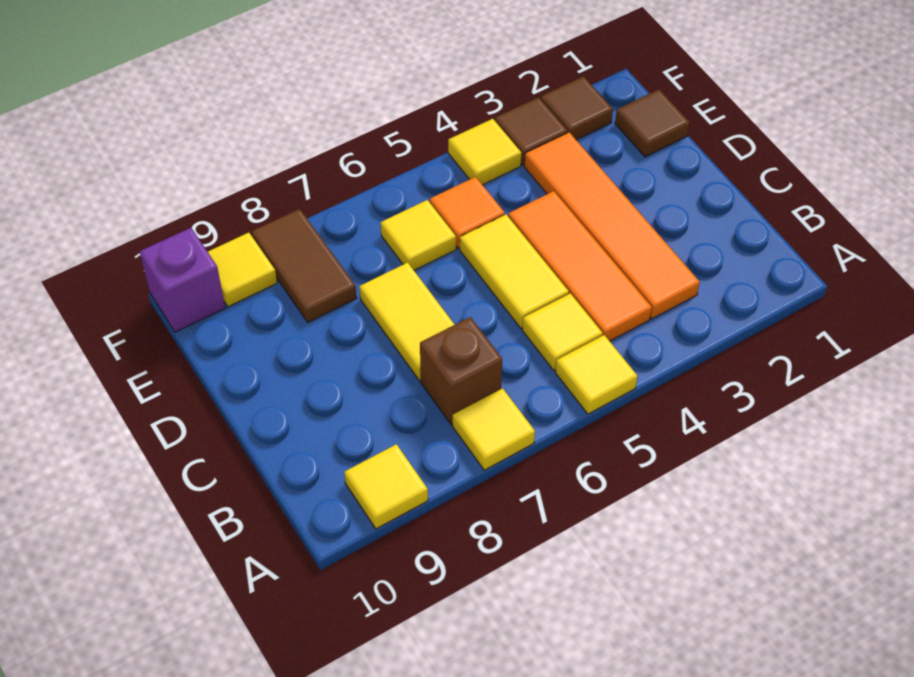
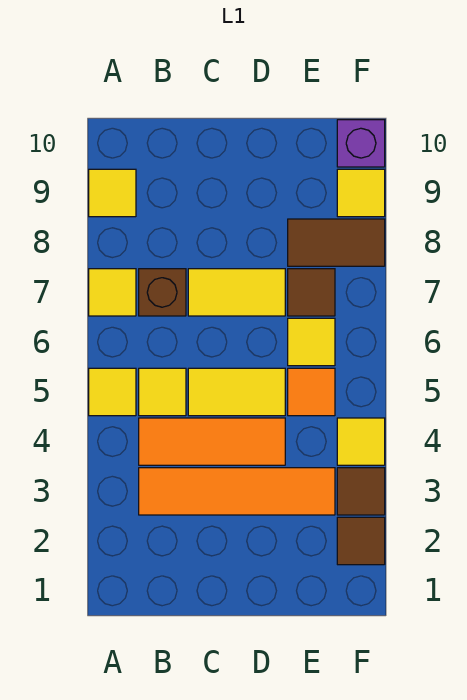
brown 1x1 tile [615,89,690,157] -> brown 1x1 tile moved to [288,269,335,316]

